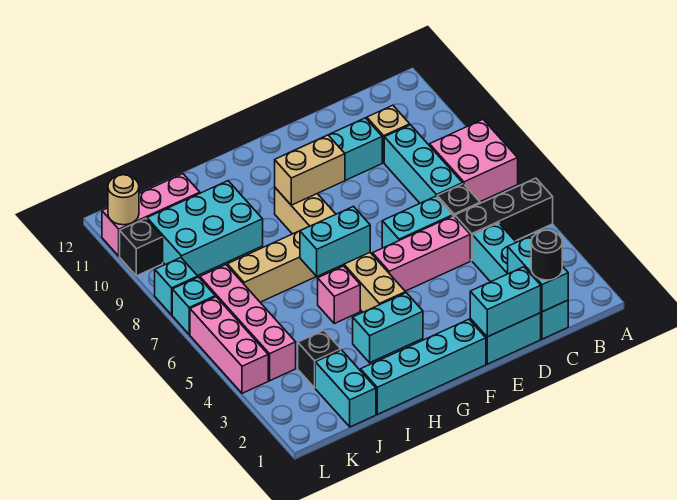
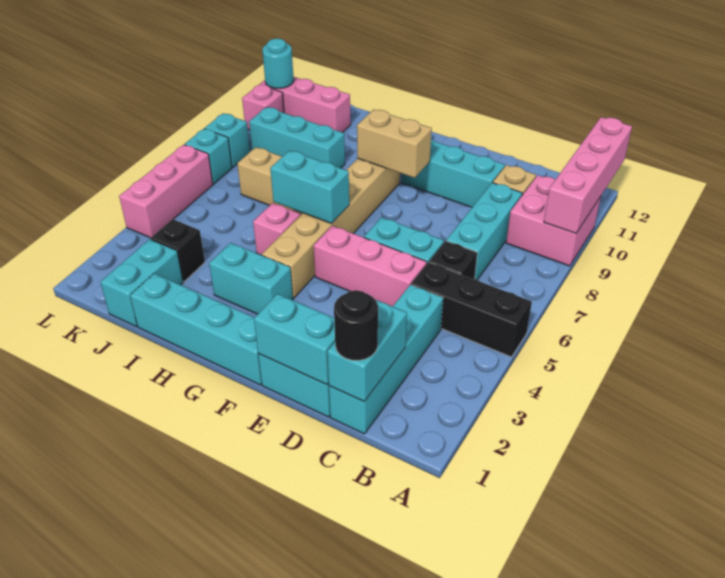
pink 2x2 brick [430,120,518,202] -> pink 2x2 brick moved to [506,175,601,266]
cyan 2x3 brick [147,181,263,276] -> cyan 1x3 brick [249,107,345,168]
pink 1x4 brick [200,265,296,381] -> pink 1x4 brick moved to [544,117,632,233]
black 1x1 brick [120,218,163,276] -> pink 1x1 brick [242,85,284,130]
tan 1x1 round brick [108,175,139,225] -> cyan 1x1 round brick [262,39,294,88]

